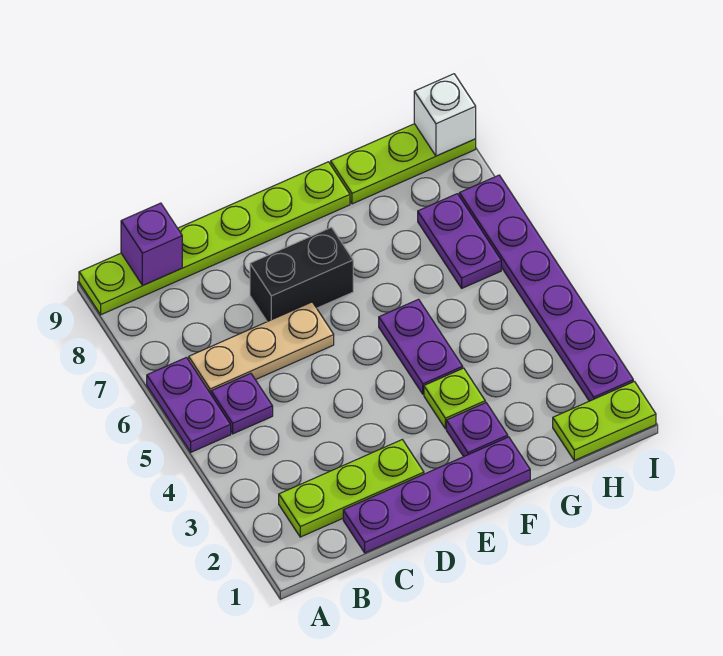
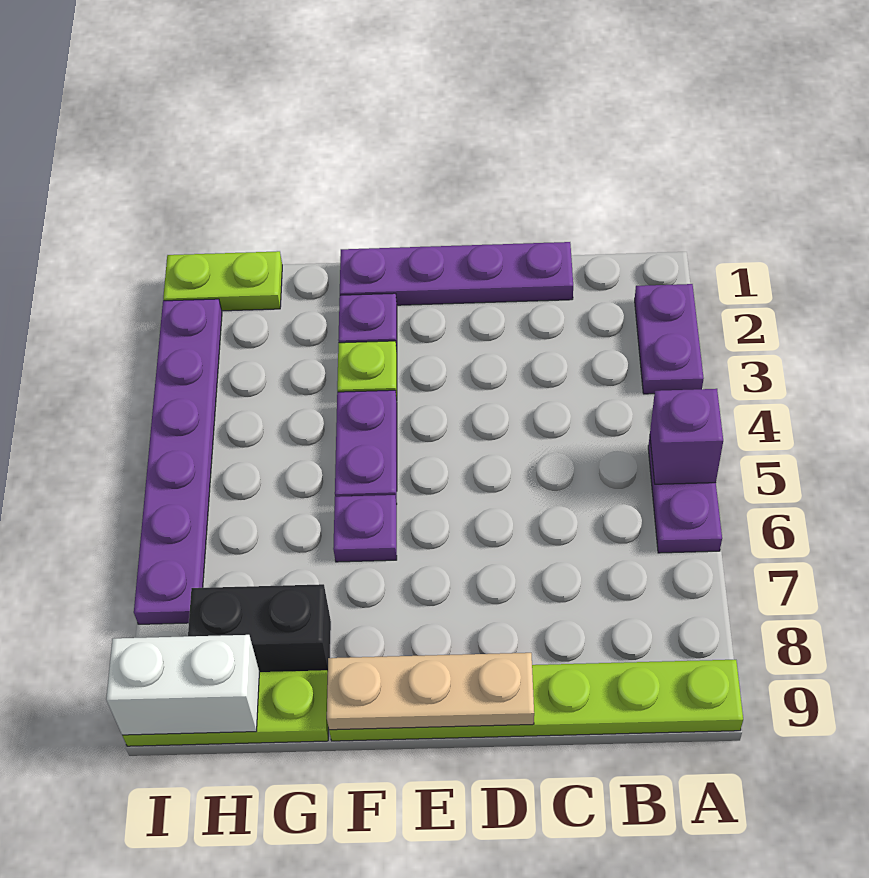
lime 1x3 plate [279,440,424,537] -> none
purple 1x1 plate [211,373,273,434] -> purple 1x1 plate moved to [333,495,397,562]
tan 1x3 plate [189,302,334,394] -> tan 1x3 plate moved to [327,653,534,730]
purple 1x1 brick [121,203,182,285] -> purple 1x1 brick moved to [650,389,723,484]
black 1x2 brick [250,227,353,322] -> black 1x2 brick moved to [188,584,331,672]
purple 1x2 plate [418,194,501,288] -> purple 1x2 plate moved to [635,284,704,394]
white 1x1 brick [414,74,476,156] -> white 1x2 brick [106,635,259,735]

